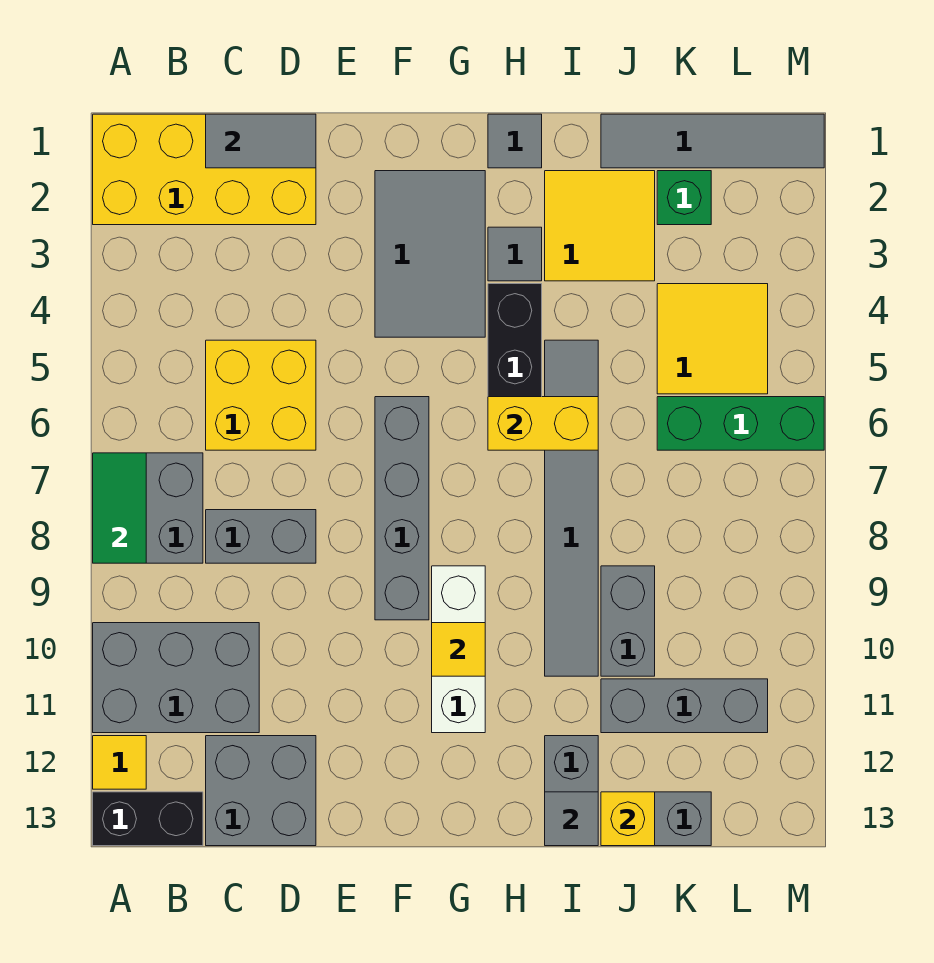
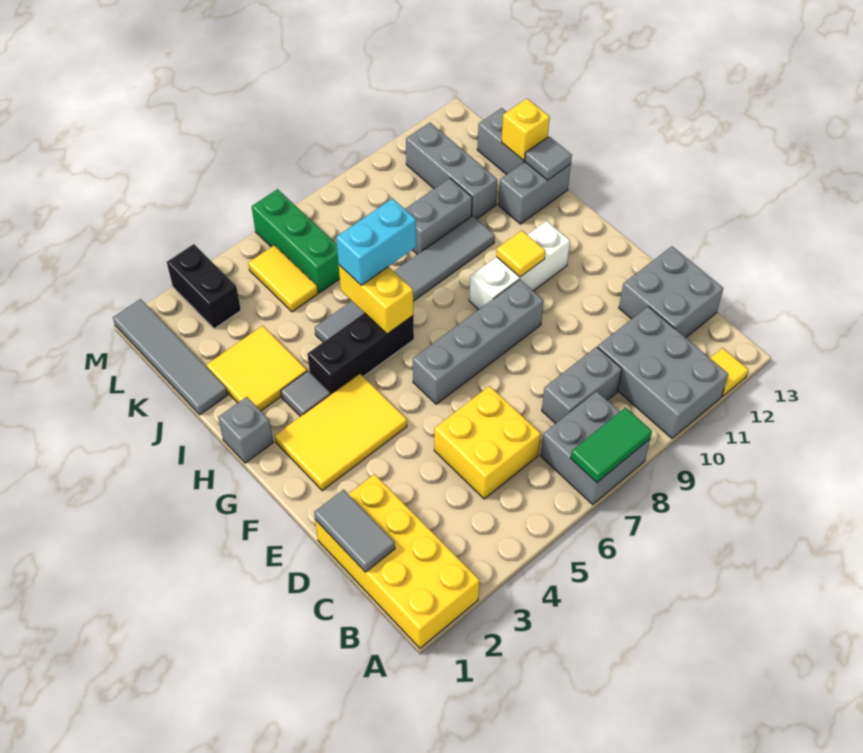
black 1x2 brick [93,792,203,846] -> black 1x2 brick moved to [167,244,241,329]
grey 1x2 brick [206,510,316,563] -> grey 1x2 brick turned to [542,347,622,424]
grey 2x3 tile [375,171,485,337] -> yellow 2x3 tile [275,373,407,491]
grey 1x1 tile [488,114,542,168] -> grey 1x1 brick [218,397,273,463]
none -> cyan 1x2 brick [336,199,416,285]
green 1x1 brick [657,171,711,225] -> none
yellow 2x2 tile [657,284,768,394] -> yellow 1x2 tile [248,245,318,312]

